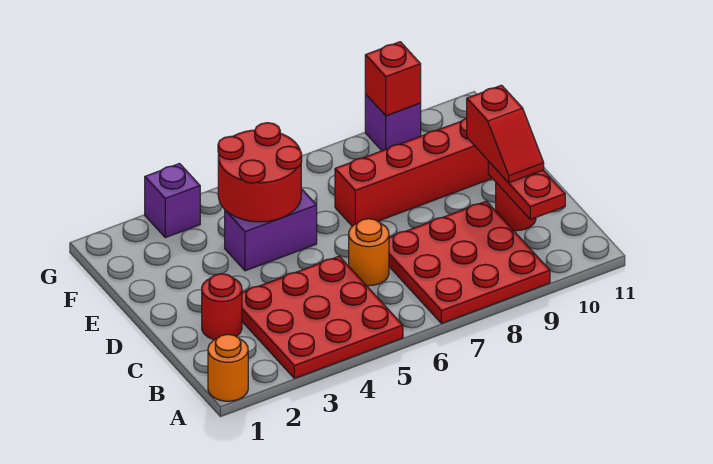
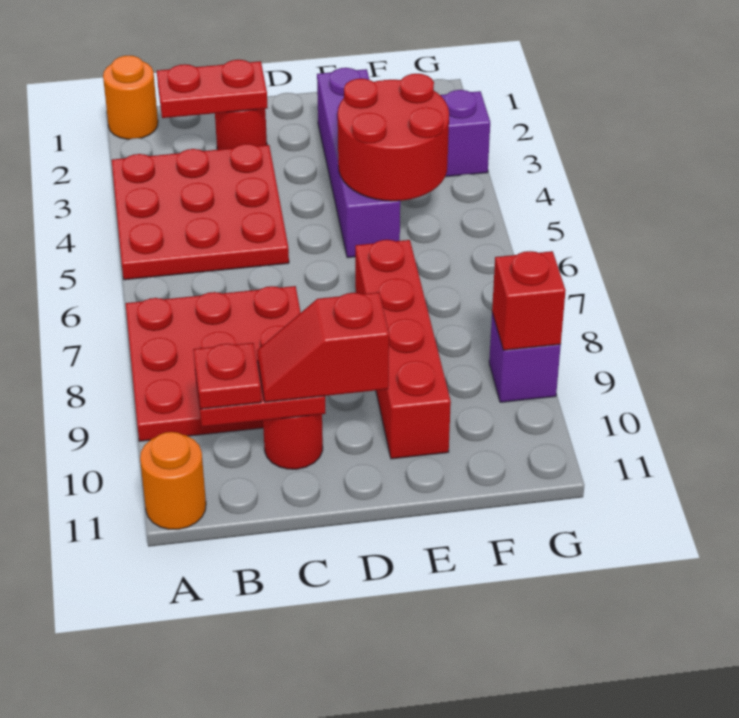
none -> red 1x2 plate [157,60,268,118]
none -> red 1x1 plate [193,343,261,409]
orange 1x1 round brick [349,219,389,286] -> orange 1x1 round brick moved to [140,432,206,529]
purple 1x2 brick [225,189,317,271] -> purple 1x4 brick [317,68,400,258]

